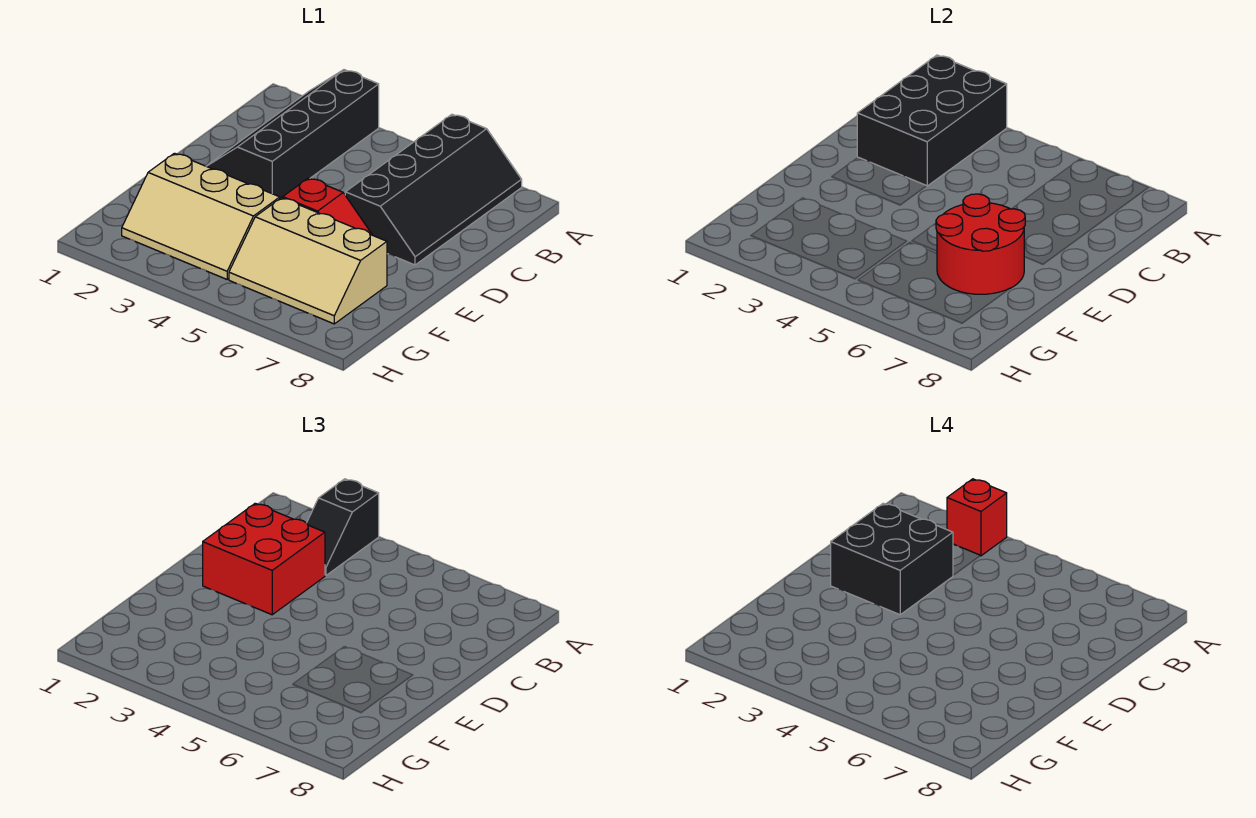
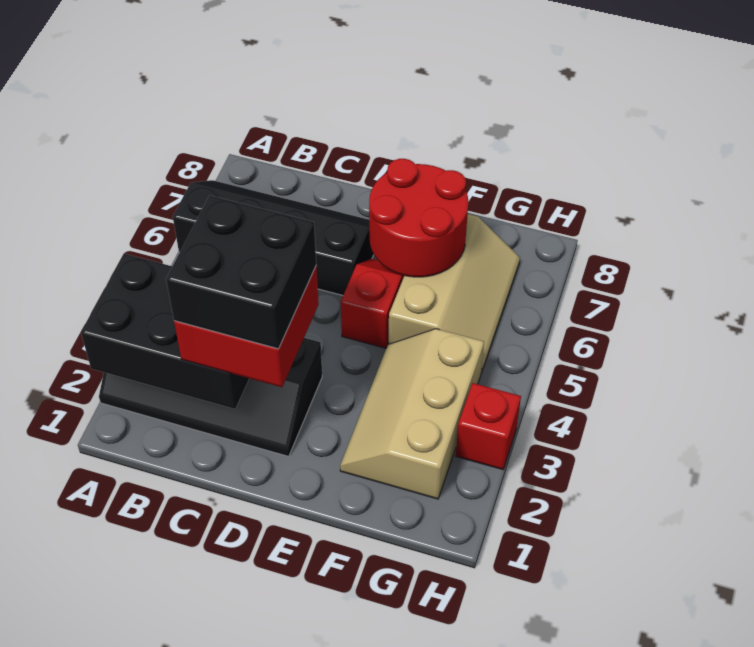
black 1x2 slope [307,479,379,575] -> none
red 1x1 brick [947,479,1007,556] -> red 1x1 brick moved to [456,383,521,470]
tan 2x3 slope [122,153,280,279] -> tan 2x3 slope turned to [340,329,484,499]

